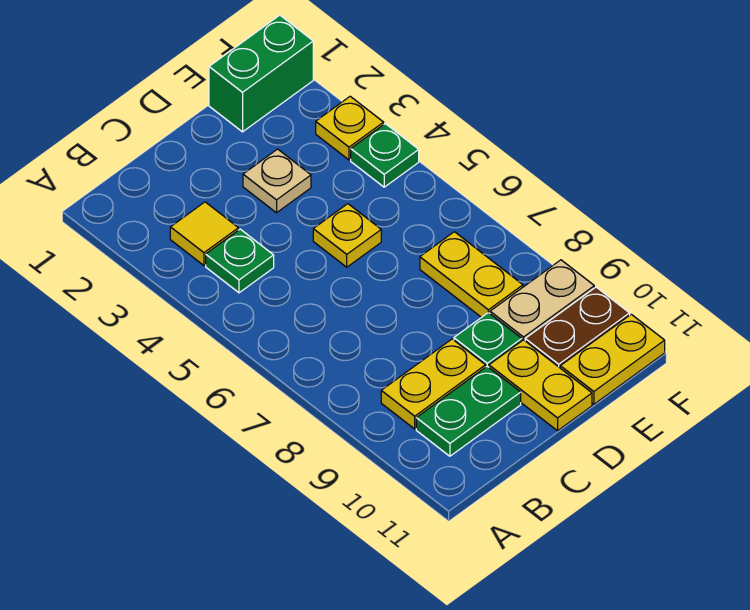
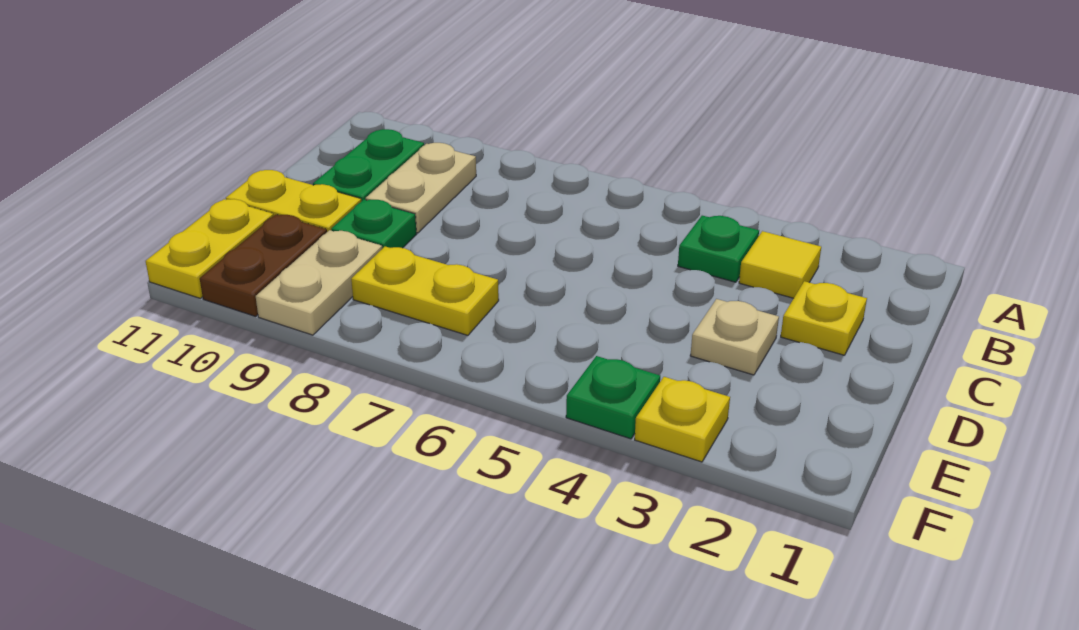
yellow 1x2 plate [381,339,486,429] -> tan 1x2 plate [365,143,476,233]
yellow 1x1 plate [313,204,381,267] -> yellow 1x1 plate moved to [781,281,867,355]
green 1x2 brick [209,15,313,132] -> none

